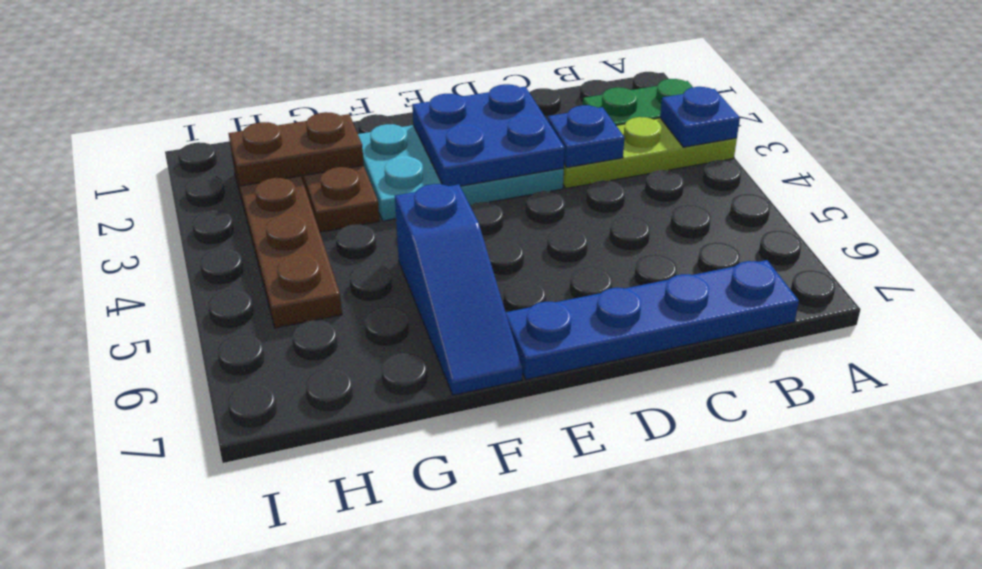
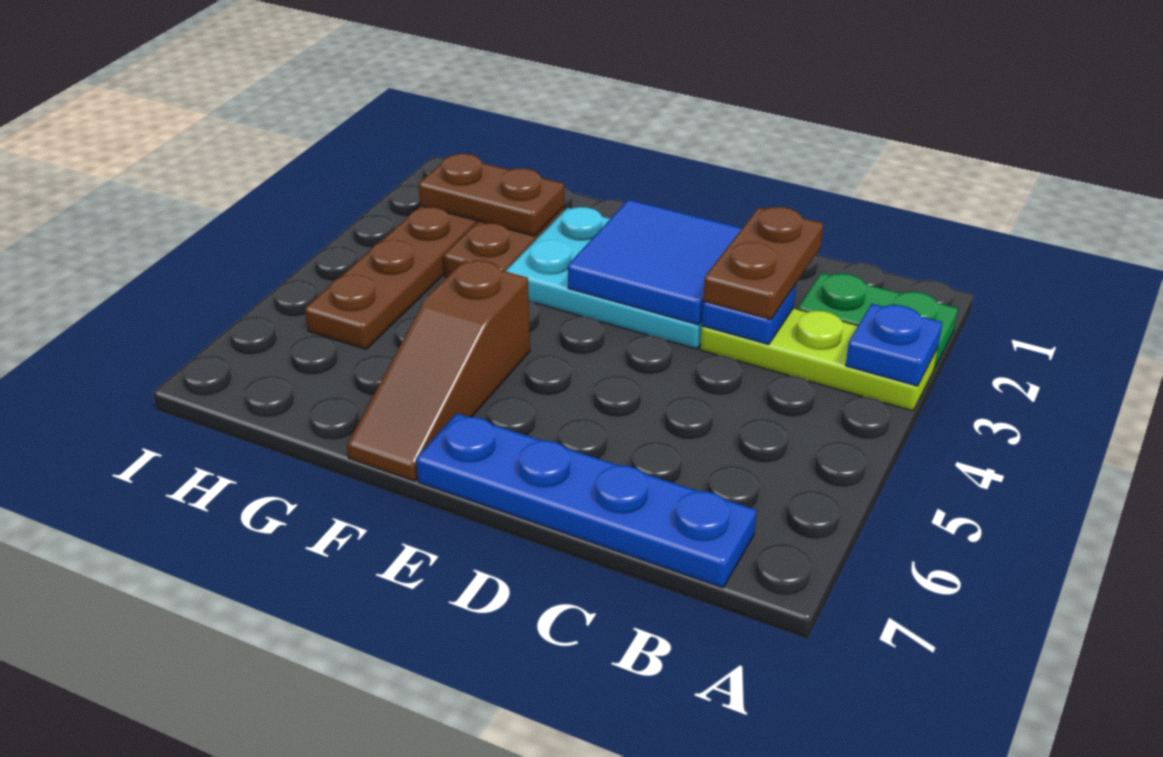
none -> brown 1x2 plate [703,207,823,319]
blue 2x2 plate [412,84,565,186] -> blue 2x2 tile [568,200,742,325]
blue 1x3 slope [395,184,522,395] -> brown 1x3 slope [347,260,530,481]

